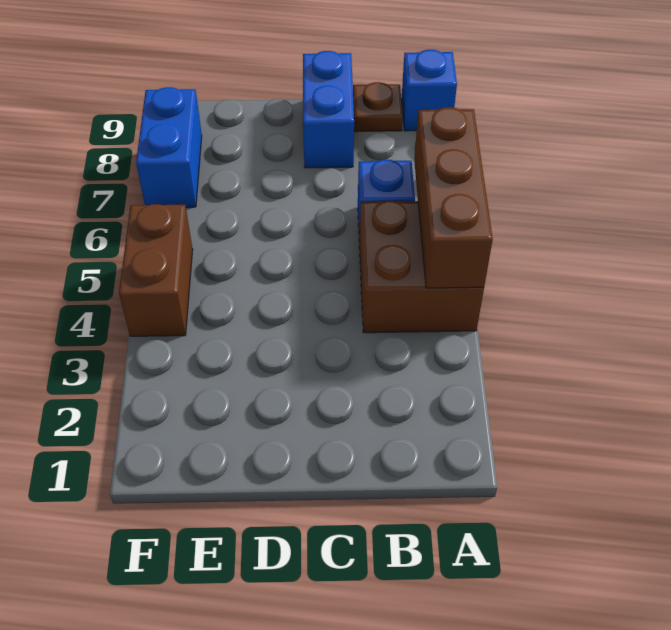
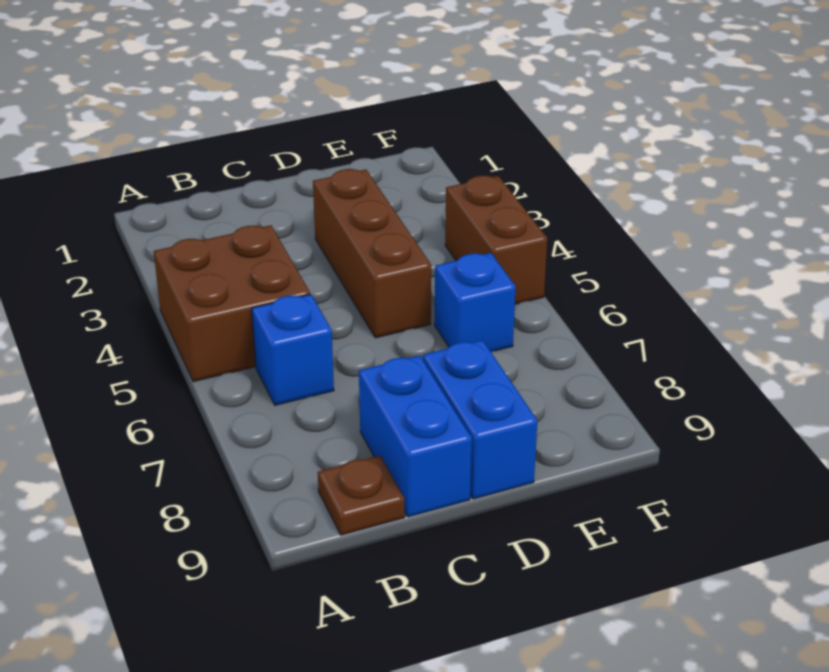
brown 1x3 brick [414,107,493,288] -> brown 1x3 brick moved to [313,169,431,338]
blue 1x1 brick [401,50,457,131] -> blue 1x1 brick moved to [435,253,516,352]
blue 1x2 brick [136,87,202,207] -> blue 1x2 brick moved to [423,340,537,499]

